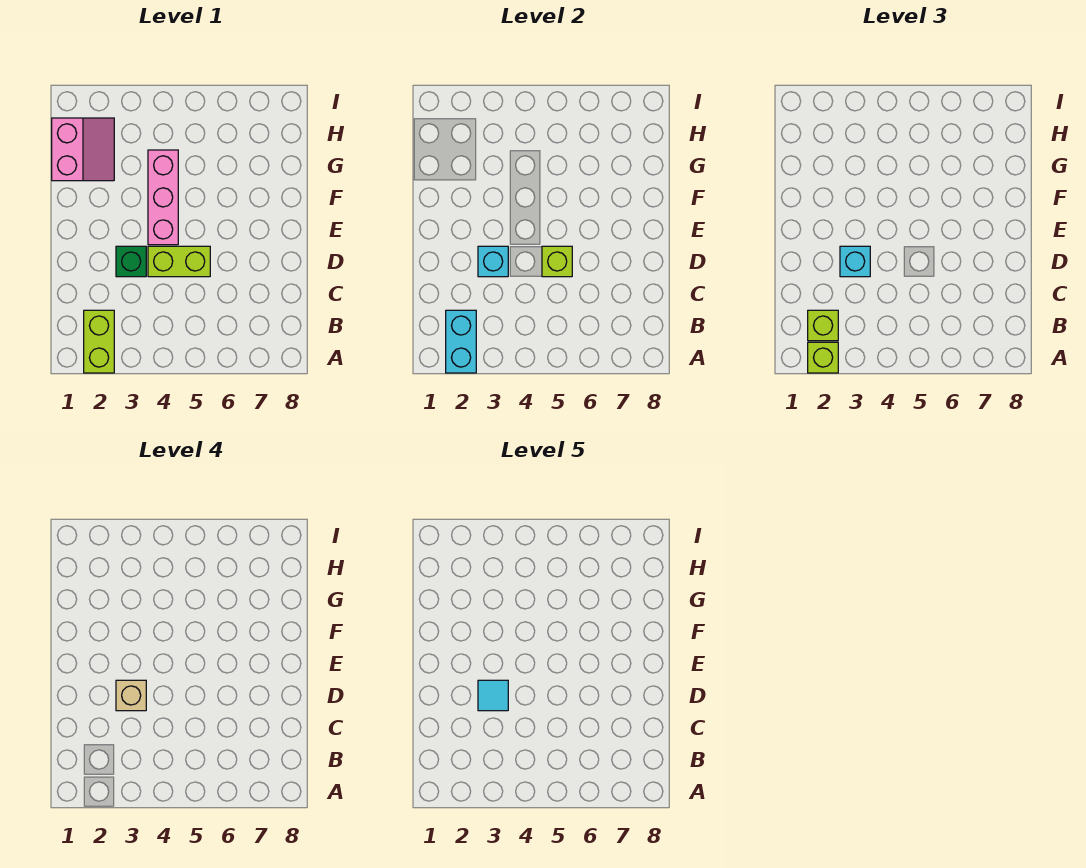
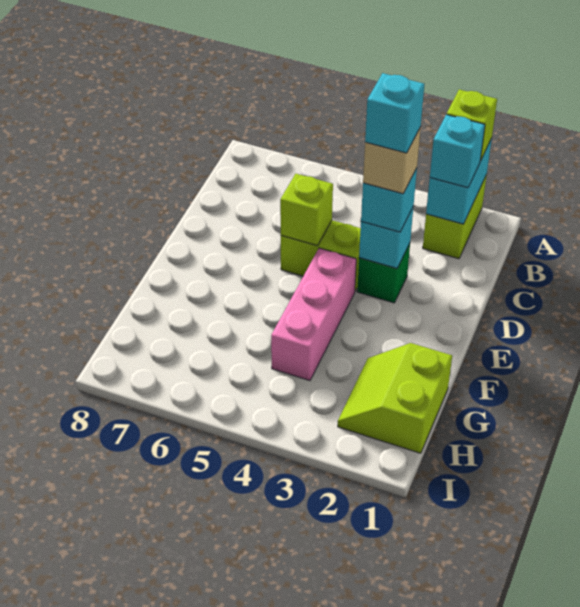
lime 1x1 brick [808,310,838,341] -> cyan 1x1 brick [430,114,485,188]
cyan 1x1 tile [478,680,508,711] -> cyan 1x1 brick [365,73,424,153]
pink 2x2 slope [52,118,114,181] -> lime 2x2 slope [338,343,452,453]

